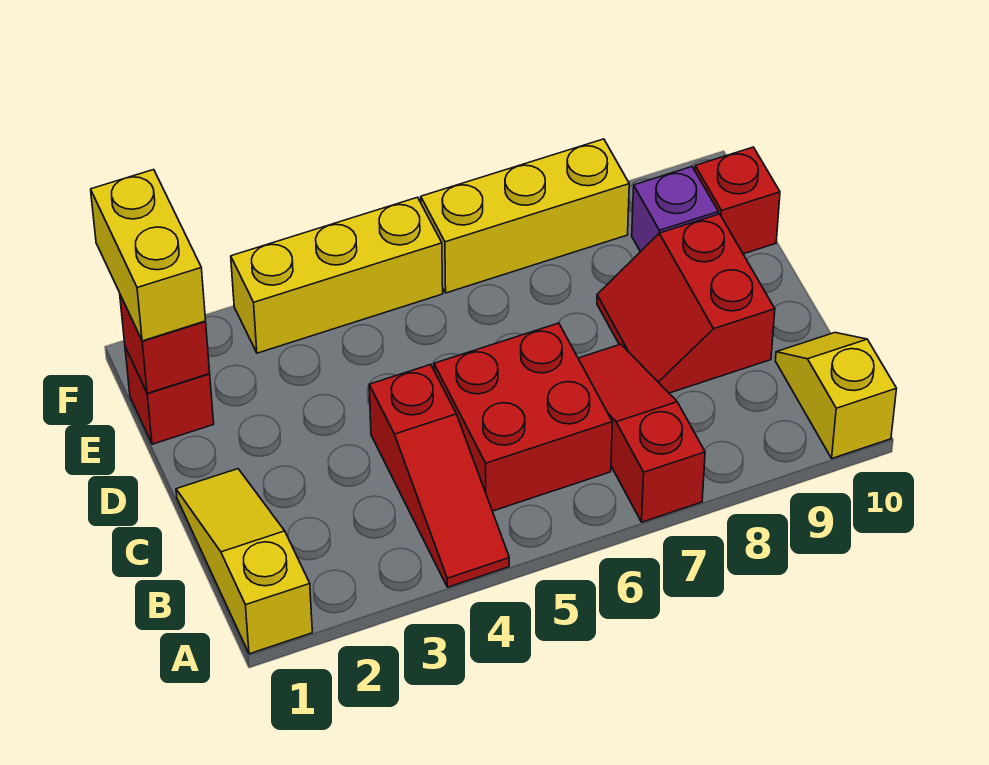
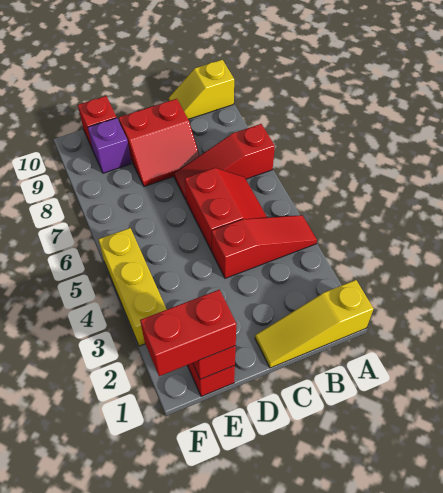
red 2x2 brick [434,323,612,511] -> red 2x2 slope [185,168,267,251]
yellow 1x2 brick [91,170,206,341] -> red 1x2 brick [140,290,236,376]
yellow 1x3 brick [421,139,629,293] -> none

